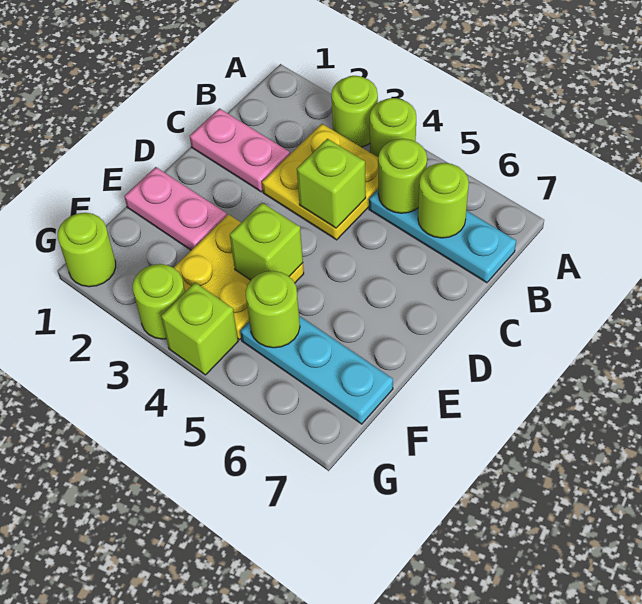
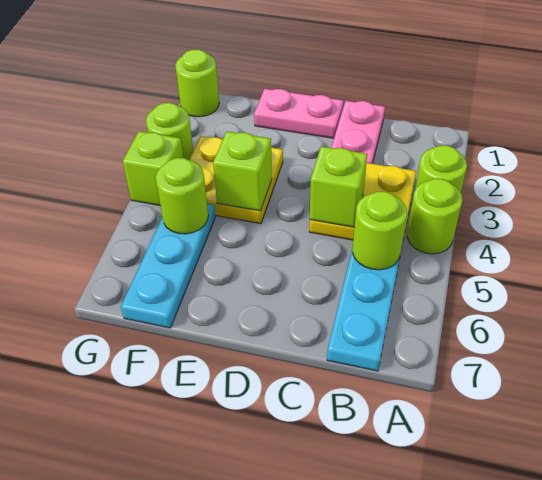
lime 1x1 round brick [418,163,469,238] -> none
pink 1x2 plate [124,167,227,250] -> pink 1x2 plate turned to [254,89,343,138]

